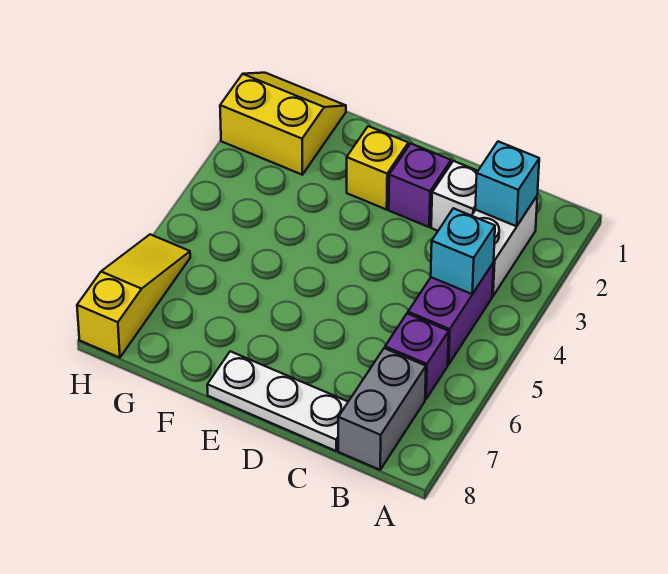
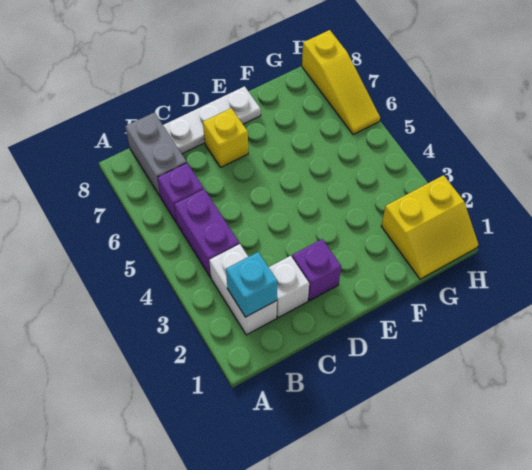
cyan 1x1 brick [431,208,495,294] -> none
yellow 1x1 brick [347,126,408,210] -> yellow 1x1 brick moved to [203,108,248,168]

